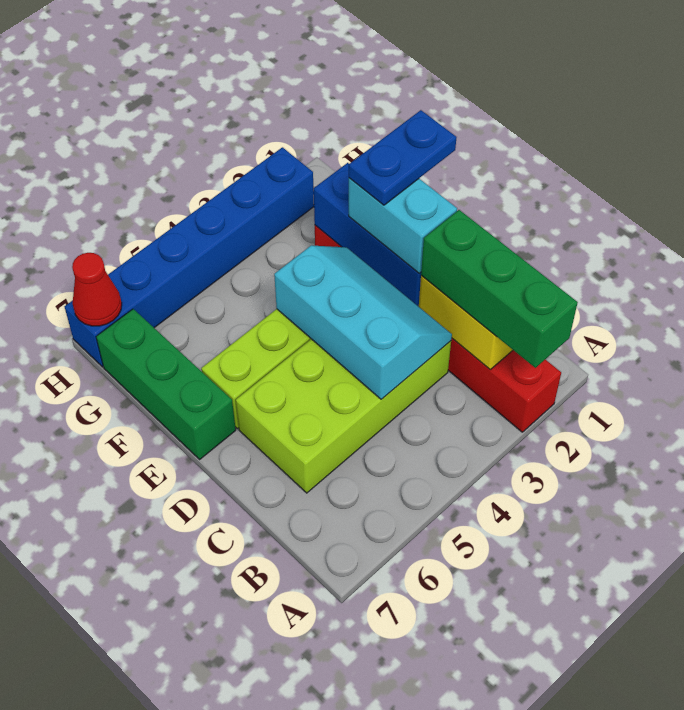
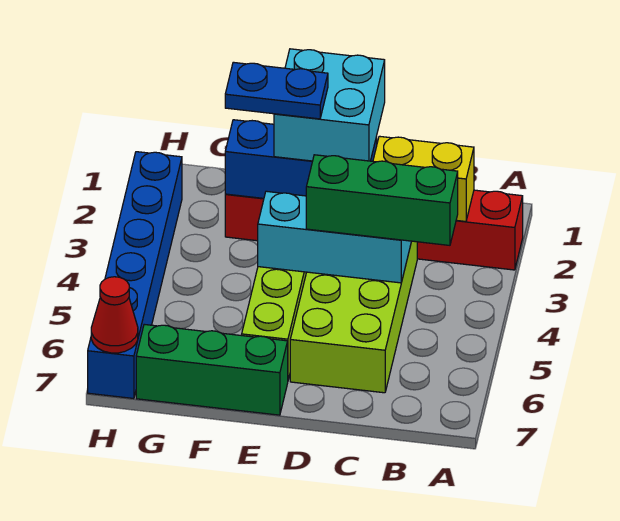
green 1x3 brick [421,210,578,368] -> green 1x3 brick moved to [306,155,458,245]
cyan 1x2 brick [349,178,457,273] -> cyan 2x2 brick [274,49,385,161]
blue 1x2 plate [349,110,457,205] -> blue 1x2 plate turned to [225,62,328,119]

